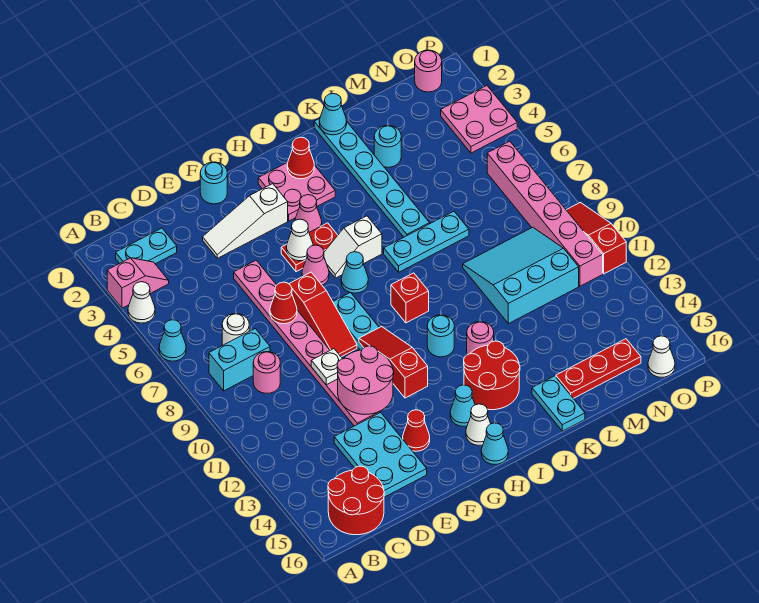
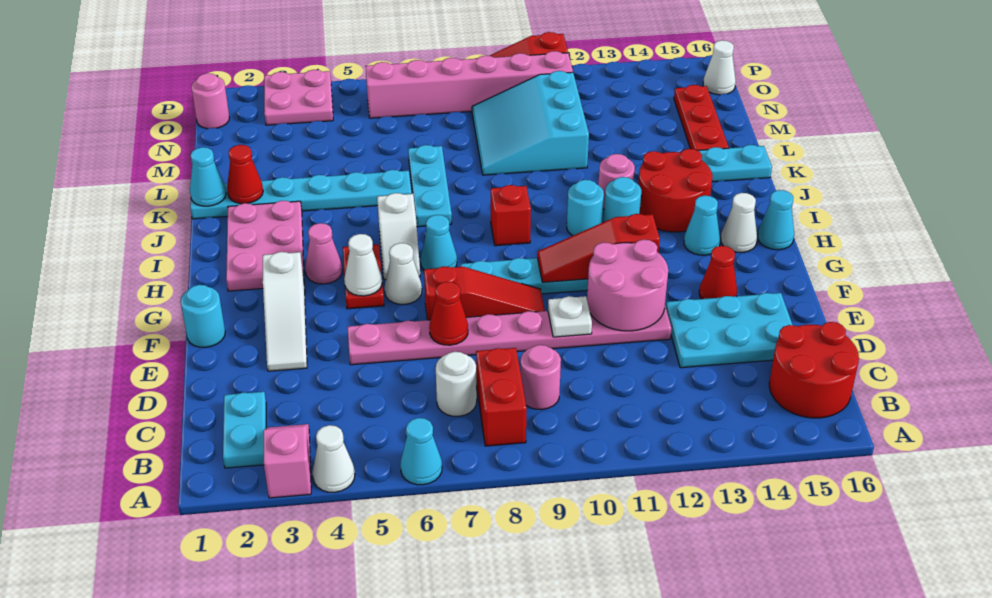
cyan 1x2 brick [209,329,270,391] -> red 1x2 brick [476,348,527,446]
pink 1x1 cone [302,245,329,285] -> white 1x1 cone [385,243,422,304]
pink 2x2 plate [258,162,335,221] -> pink 2x3 plate [226,201,304,291]
red 1x1 cone [287,137,314,179] -> red 1x1 cone moved to [227,145,263,204]
cyan 1x1 round brick [374,126,401,167] -> cyan 1x1 round brick moved to [604,177,641,222]

